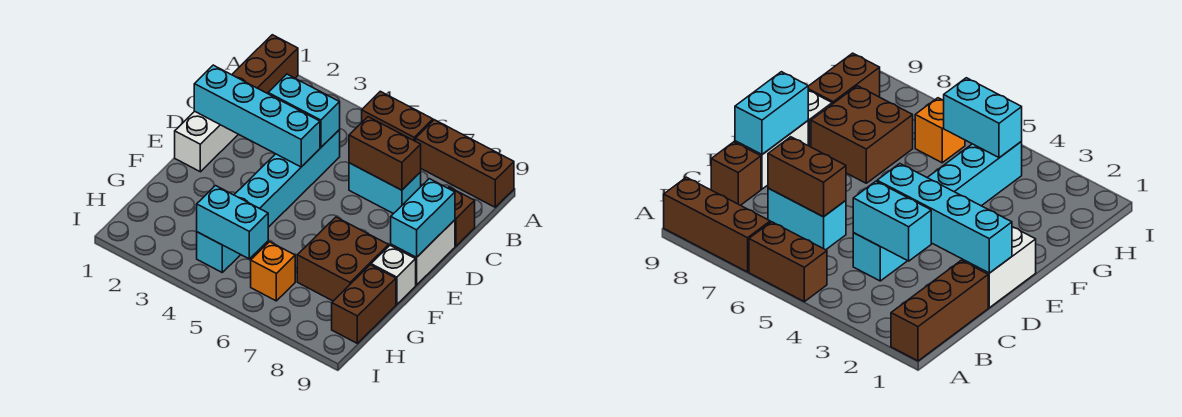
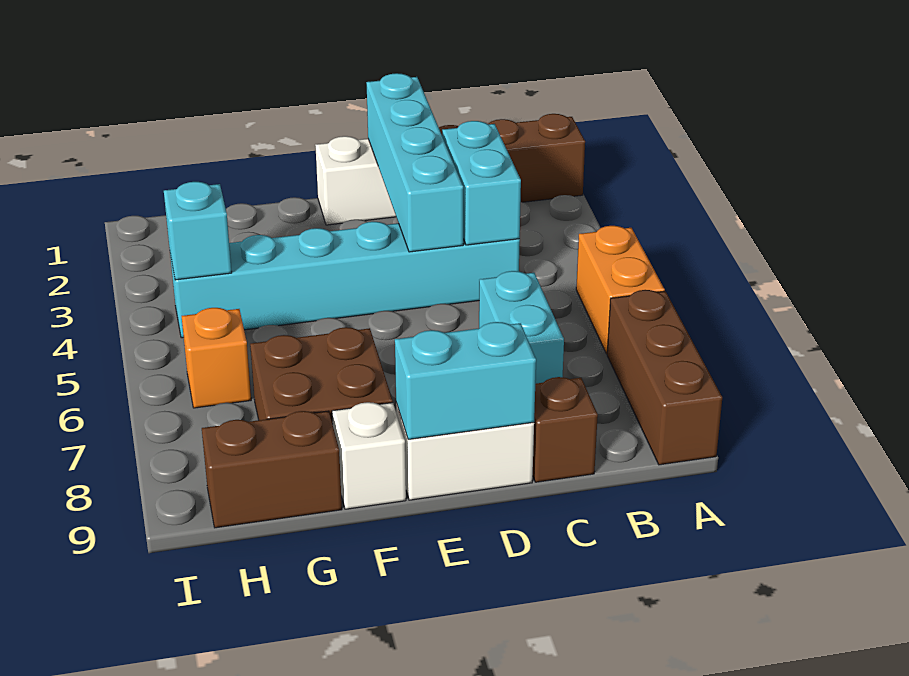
brown 1x2 brick [362,91,433,141] -> orange 1x2 brick [576,226,665,354]
brown 1x2 brick [349,117,421,190] -> none
cyan 1x2 brick [197,186,268,259] -> cyan 1x1 brick [164,182,232,280]

